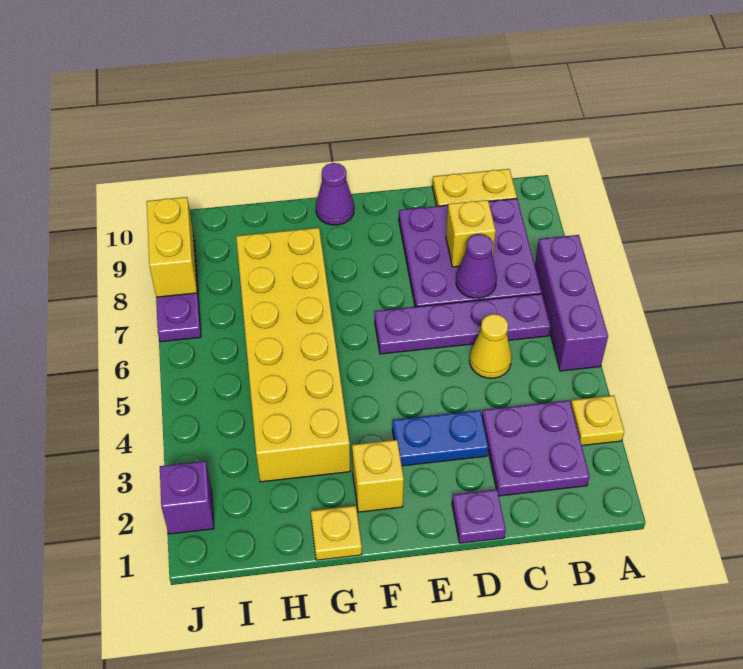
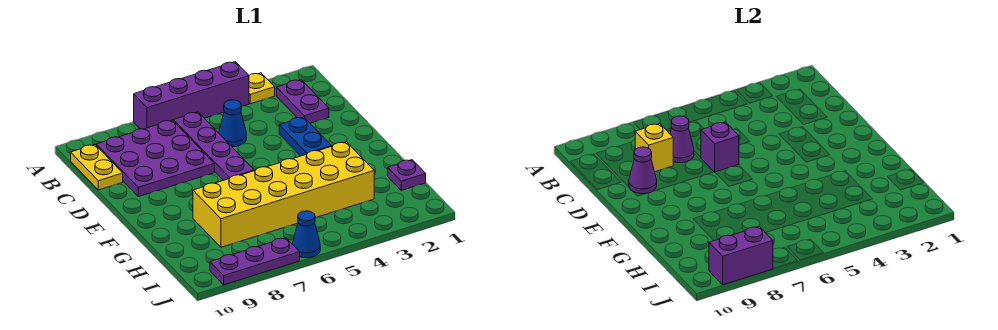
purple 1x3 brick [535,235,608,371] -> purple 1x4 brick [134,62,249,129]
purple 2x2 plate [482,400,590,496] -> purple 1x2 plate [277,80,329,123]
yellow 1x1 cone [470,314,512,378] -> blue 1x1 cone [219,100,246,147]
purple 1x1 plate [452,489,506,543] -> purple 1x1 plate moved to [388,160,426,190]
yellow 1x1 brick [352,440,404,512] -> none
purple 1x1 cone [316,163,354,225] -> purple 1x1 cone moved to [629,147,657,194]
yellow 1x1 plate [311,506,362,560] -> none
purple 1x1 brick [160,461,214,534] -> purple 1x1 brick moved to [701,122,739,172]
none -> blue 1x1 cone [293,211,320,258]
yellow 1x2 brick [147,197,197,297] -> purple 1x2 brick [709,227,773,285]

